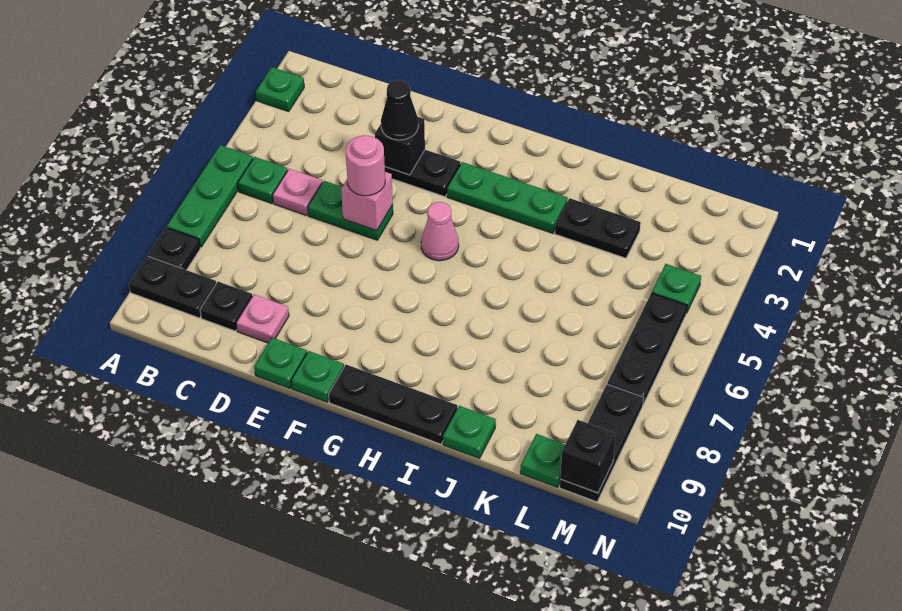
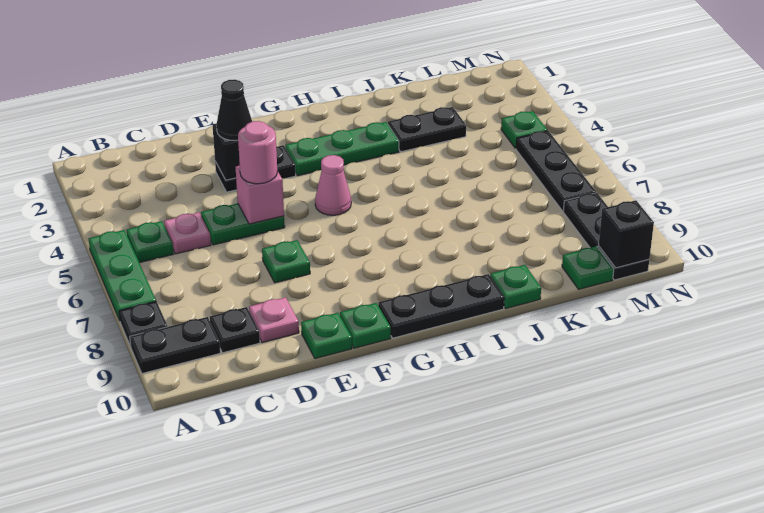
green 1x1 plate [256,67,304,112] -> green 1x1 plate moved to [262,240,310,283]

